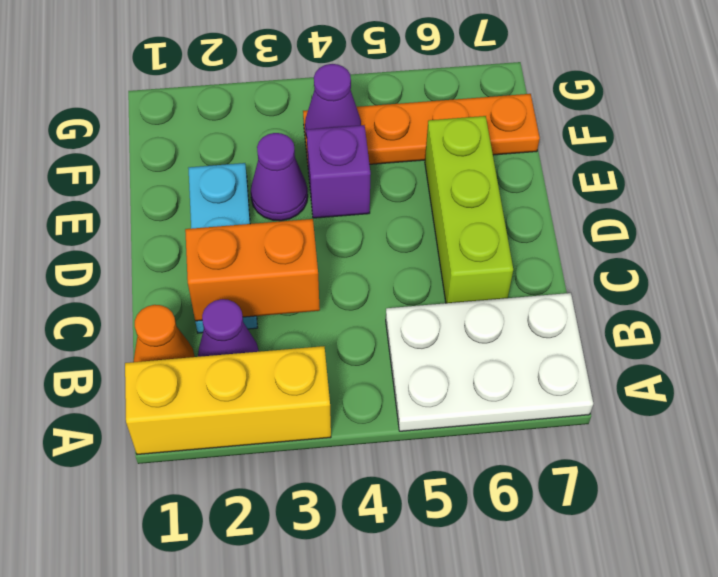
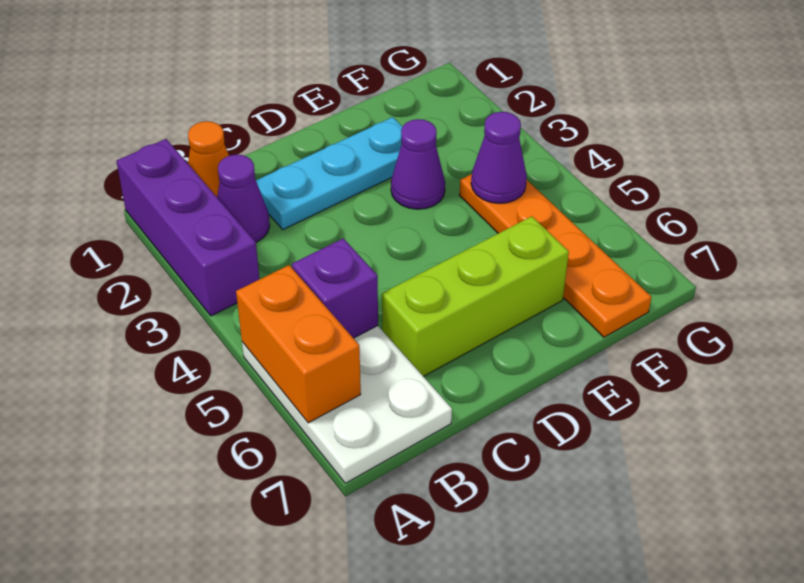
yellow 1x3 brick [125,346,331,455] -> purple 1x3 brick [117,139,259,316]
orange 1x2 brick [185,219,320,321] -> orange 1x2 brick moved to [236,265,361,423]
purple 1x1 brick [307,125,371,218] -> purple 1x1 brick moved to [292,238,378,338]

